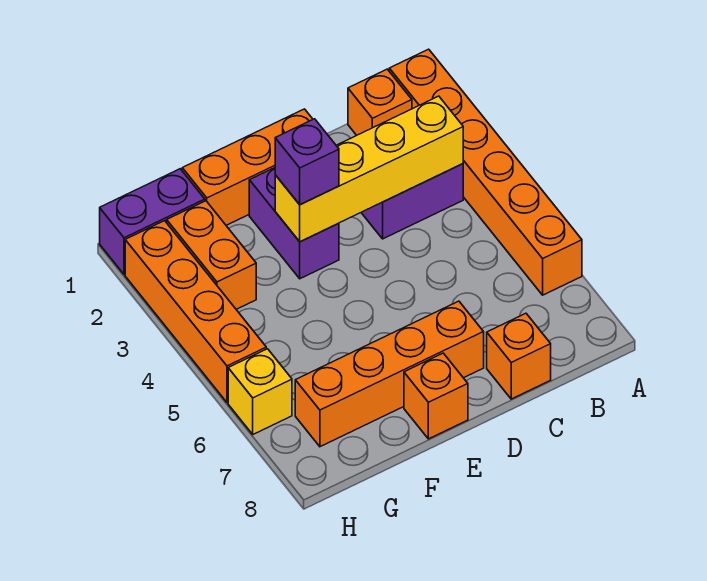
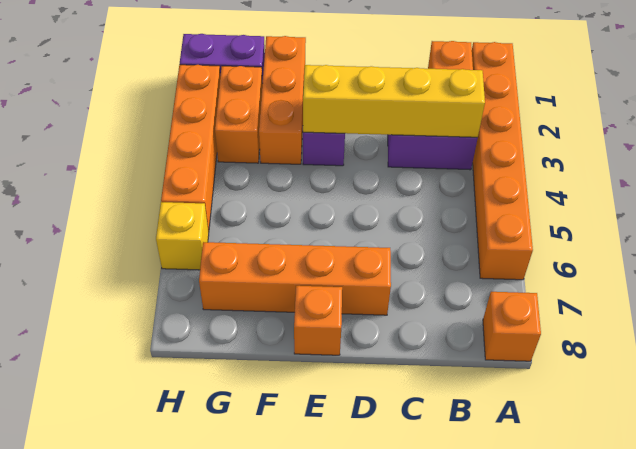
orange 1x1 brick [487,313,551,399] -> orange 1x1 brick moved to [483,292,541,361]
orange 1x3 brick [182,109,313,225] -> orange 1x3 brick turned to [259,36,306,164]
purple 1x1 brick [275,119,339,205] -> none

